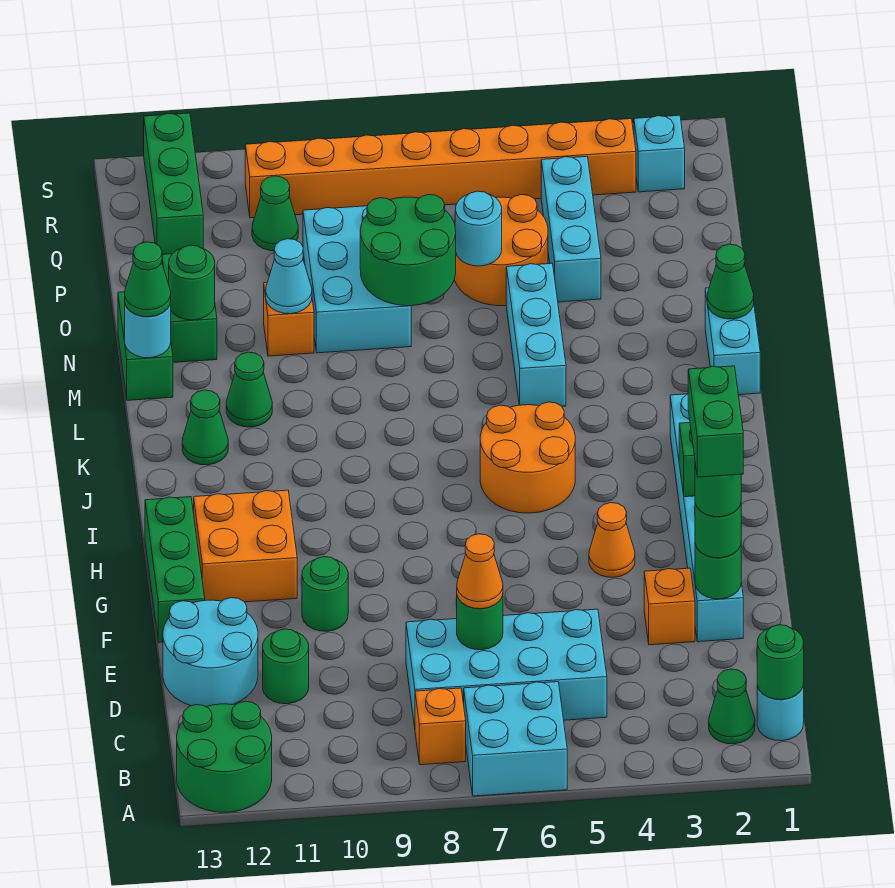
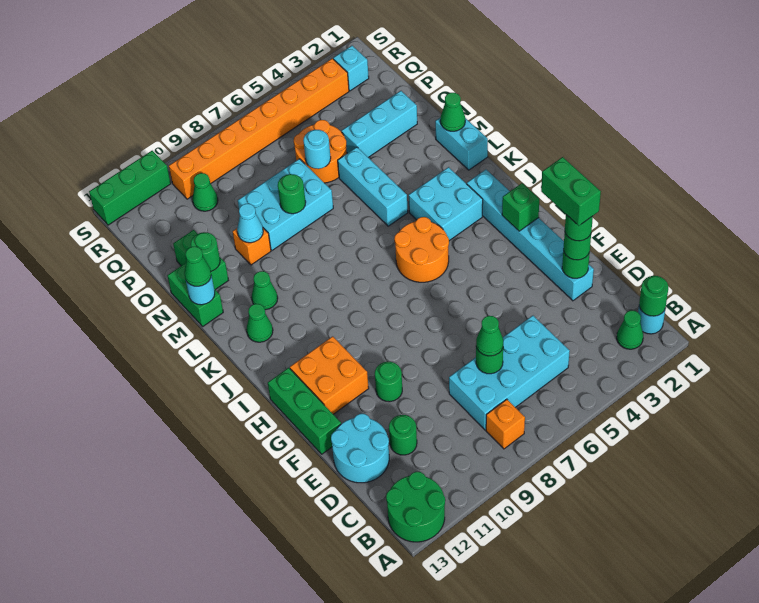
cyan 2x2 brick [464,682,567,796] -> cyan 2x2 brick moved to [409,167,483,241]
orange 1x1 cone [457,534,503,609] -> green 1x1 cone [476,316,503,356]
orange 1x1 brick [644,568,695,645] -> none
orange 1x1 cone [589,503,635,577] -> none
green 2x2 round brick [360,195,456,306] -> green 1x1 round brick [278,174,306,214]
cyan 2x3 brick [303,206,411,353] -> cyan 2x3 brick turned to [238,159,333,250]
cyan 1x3 brick [541,156,601,302] -> cyan 1x3 brick turned to [342,91,417,157]
green 1x3 brick [144,113,203,254] -> green 1x3 brick turned to [89,151,171,225]

